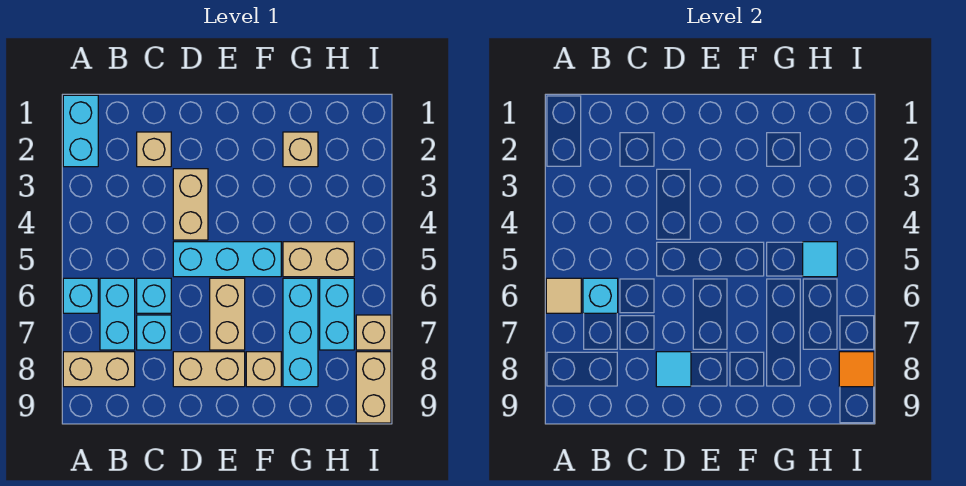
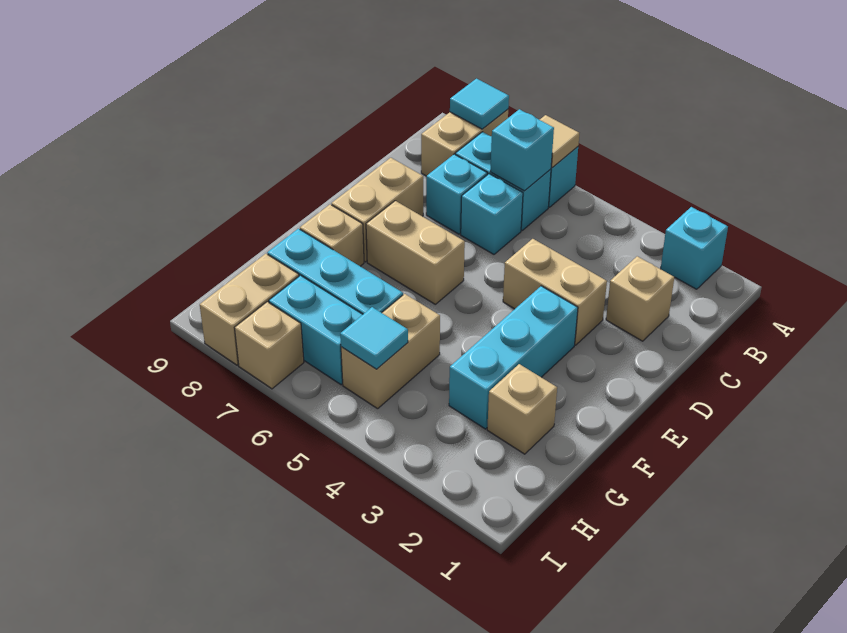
cyan 1x2 brick [63,95,98,167] -> cyan 1x1 brick [661,207,728,289]
cyan 1x3 brick [173,242,281,277] -> cyan 1x3 brick moved to [449,286,578,429]
cyan 1x1 tile [656,352,691,387] -> cyan 1x1 tile moved to [450,79,509,129]
tan 1x2 brick [356,352,391,423] -> tan 1x2 brick turned to [200,254,299,365]
orange 1x1 tile [839,352,874,387] -> none

